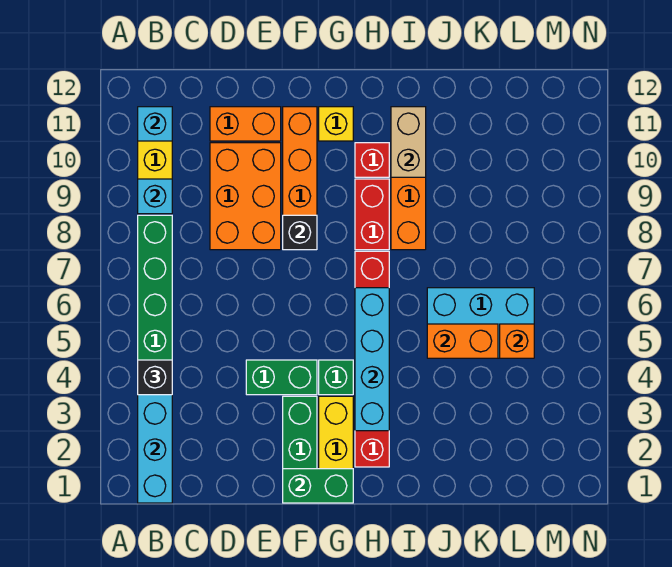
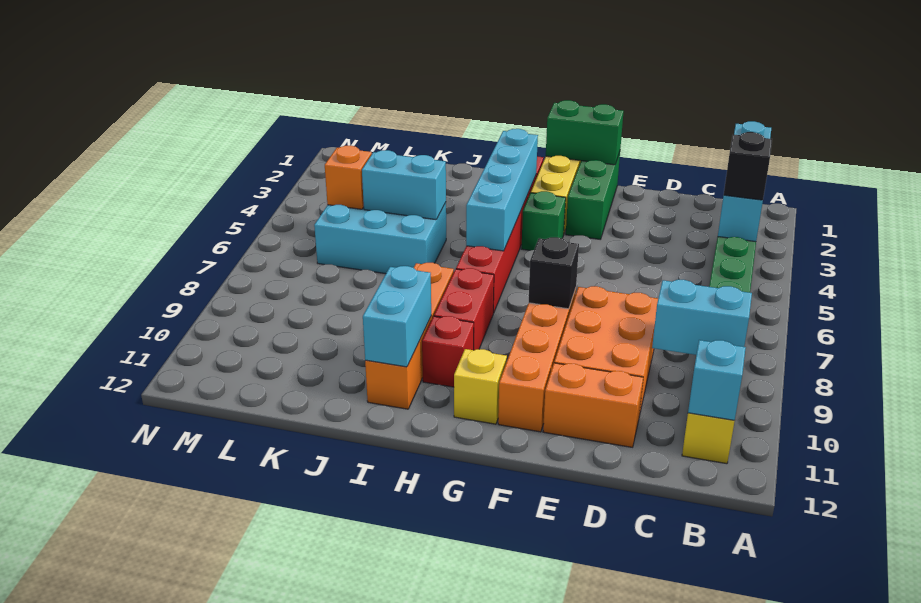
cyan 1x1 brick [138,179,172,214] -> cyan 1x2 brick [652,280,752,355]
green 1x2 brick [246,360,317,395] -> none
tan 1x2 brick [391,107,426,177] -> cyan 1x2 brick [363,266,431,367]
orange 1x2 brick [427,324,498,358] -> cyan 1x2 brick [362,150,446,220]

